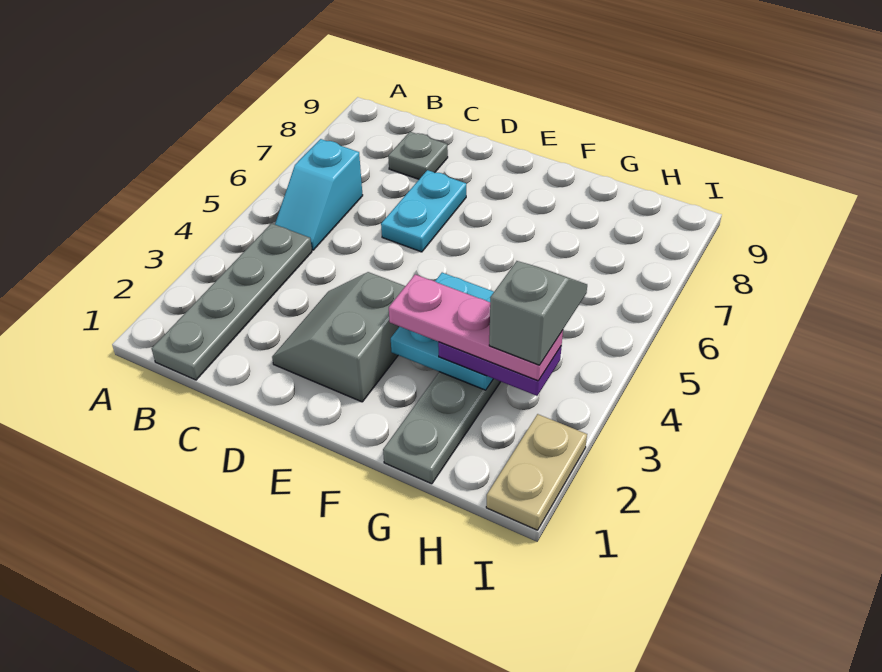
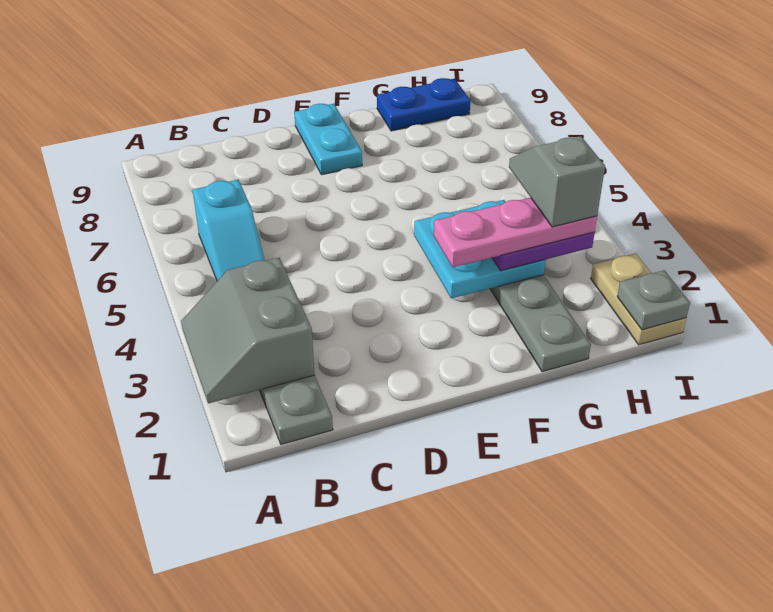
grey 1x1 plate [388,132,448,179] -> grey 1x1 plate moved to [617,270,690,330]
grey 2x2 slope [272,272,405,402] -> grey 2x2 slope moved to [181,258,315,403]
cyan 1x2 plate [381,170,466,252] -> cyan 1x2 plate moved to [294,104,362,175]
none -> blue 1x2 plate [377,78,470,131]

